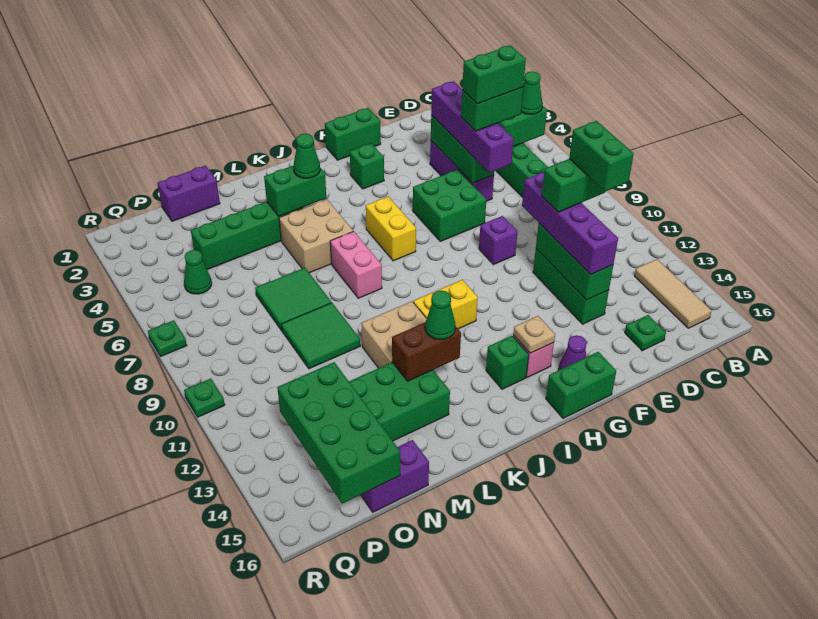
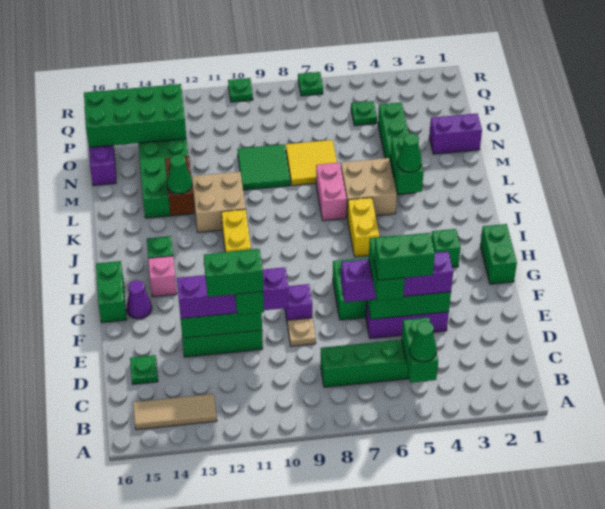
green 1x2 brick [462,45,526,104] -> green 1x2 brick turned to [374,233,435,280]
tan 1x1 plate [513,316,555,353] -> tan 1x1 plate moved to [287,318,316,346]
yellow 1x2 brick [366,197,416,261] -> yellow 1x2 brick turned to [347,197,379,257]
pink 1x2 brick [330,231,382,298] -> pink 1x2 brick turned to [316,163,347,221]
green 2x2 tile [255,268,331,331] -> yellow 2x2 tile [286,140,337,186]
purple 1x2 brick [157,166,220,221] -> purple 1x2 brick turned to [429,113,482,154]
green 1x1 cone [184,250,212,294] -> green 1x1 plate [351,101,377,126]

